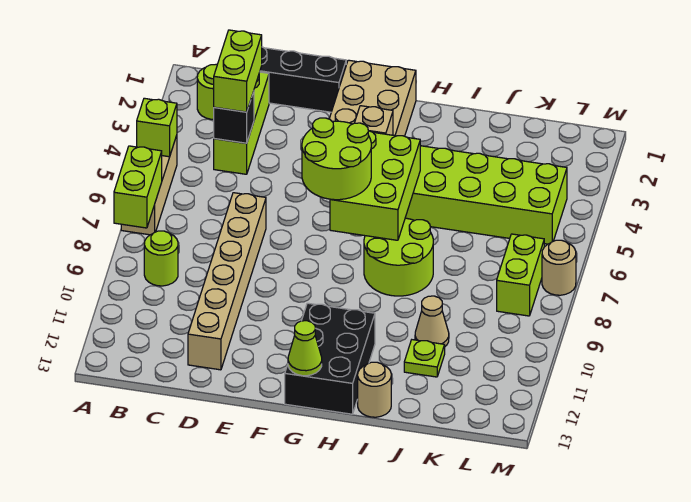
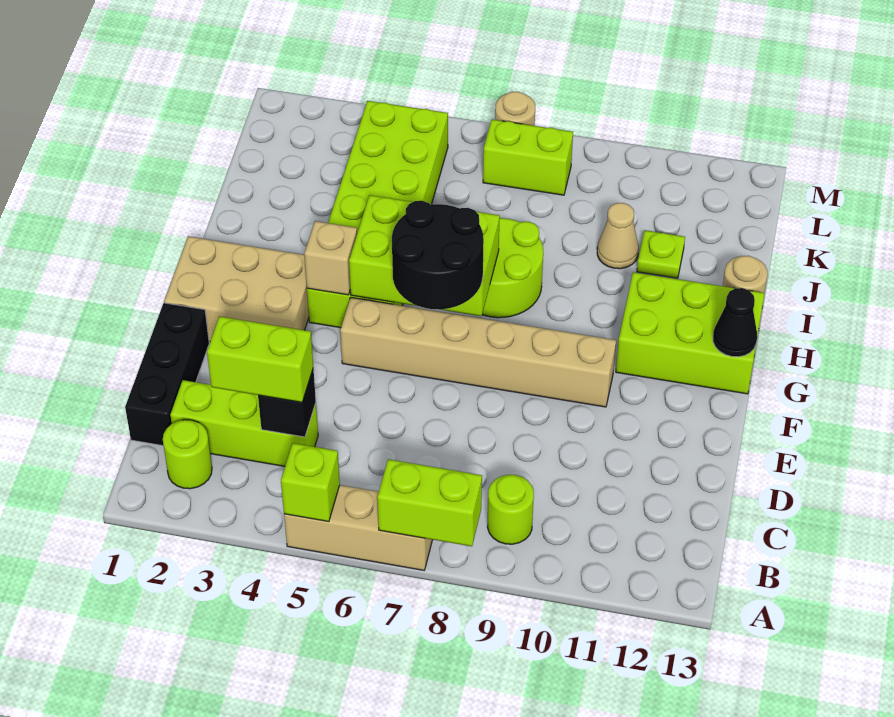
tan 1x6 brick [188,193,266,370] -> tan 1x6 brick moved to [340,297,616,407]
lime 2x2 round brick [302,118,371,200] -> black 2x2 round brick [392,201,484,309]
black 2x3 brick [285,303,375,414] -> lime 2x3 brick [616,272,765,394]
lime 1x1 cone [288,321,322,376] -> black 1x1 cone [713,288,757,357]

